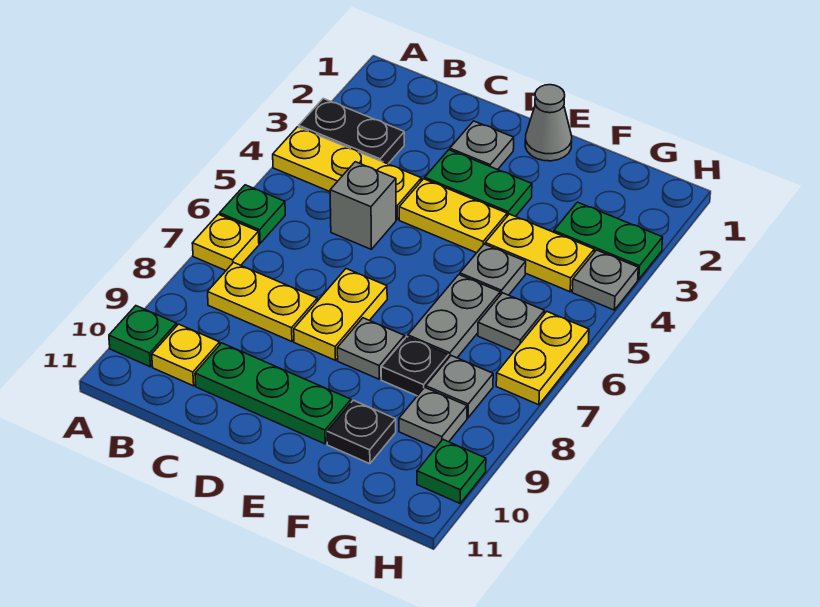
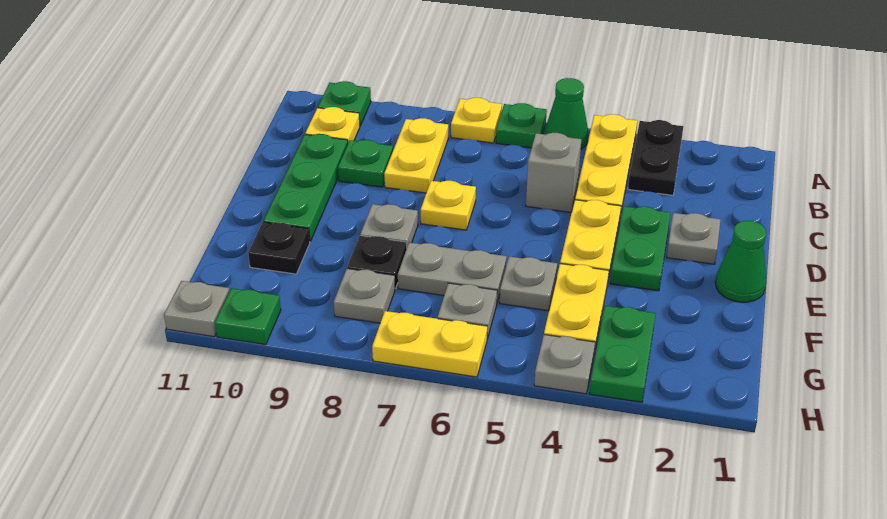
none -> green 1x1 cone [545,78,588,149]
none -> green 1x1 plate [338,140,393,187]
yellow 1x2 plate [294,269,387,360] -> yellow 1x1 plate [421,181,476,230]
grey 1x1 cone [525,85,572,161] -> green 1x1 cone [715,221,766,302]
grey 1x1 plate [399,387,467,448] -> grey 1x1 plate moved to [164,281,229,337]

